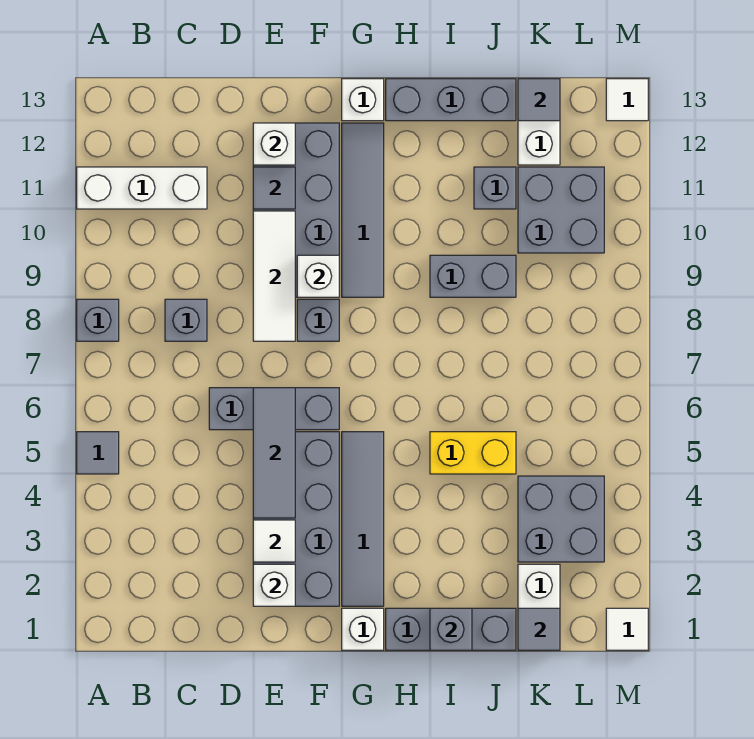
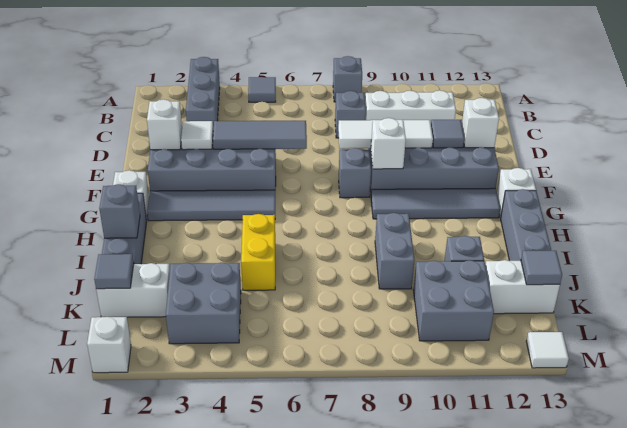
white 1x3 brick [77,167,207,209] -> white 1x3 brick turned to [365,90,456,123]
grey 1x3 brick [209,388,339,430] -> grey 1x3 brick moved to [186,57,220,130]
white 1x1 tile [606,608,648,650] -> white 1x1 brick [87,317,131,373]

